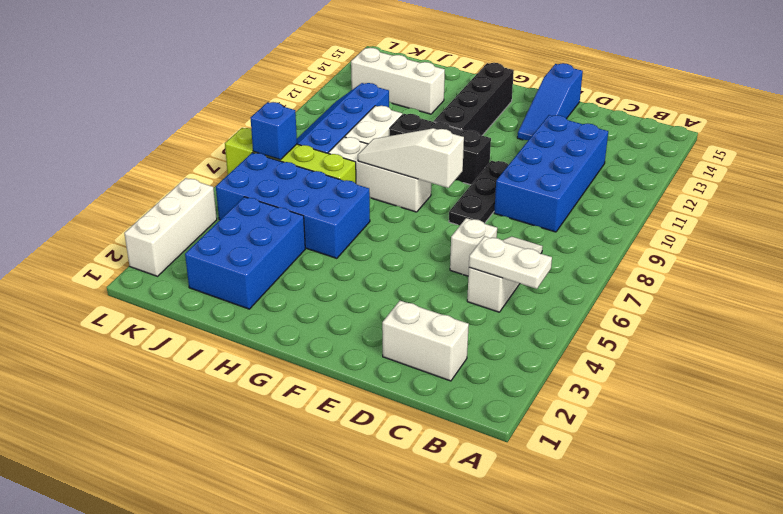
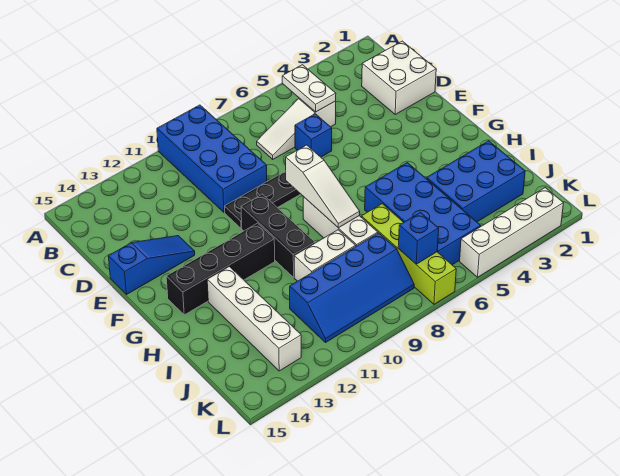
white 1x2 brick [382,301,469,381] -> white 2x2 brick [362,41,436,114]
blue 2x4 brick [494,115,608,232] -> blue 2x4 brick turned to [157,105,267,212]
white 1x1 brick [450,218,497,276] -> blue 1x1 brick [295,114,332,157]
white 1x3 brick [351,48,445,114] -> white 1x4 brick [207,266,301,371]
white 1x3 brick [124,178,217,276] -> white 1x4 brick [460,188,563,277]

